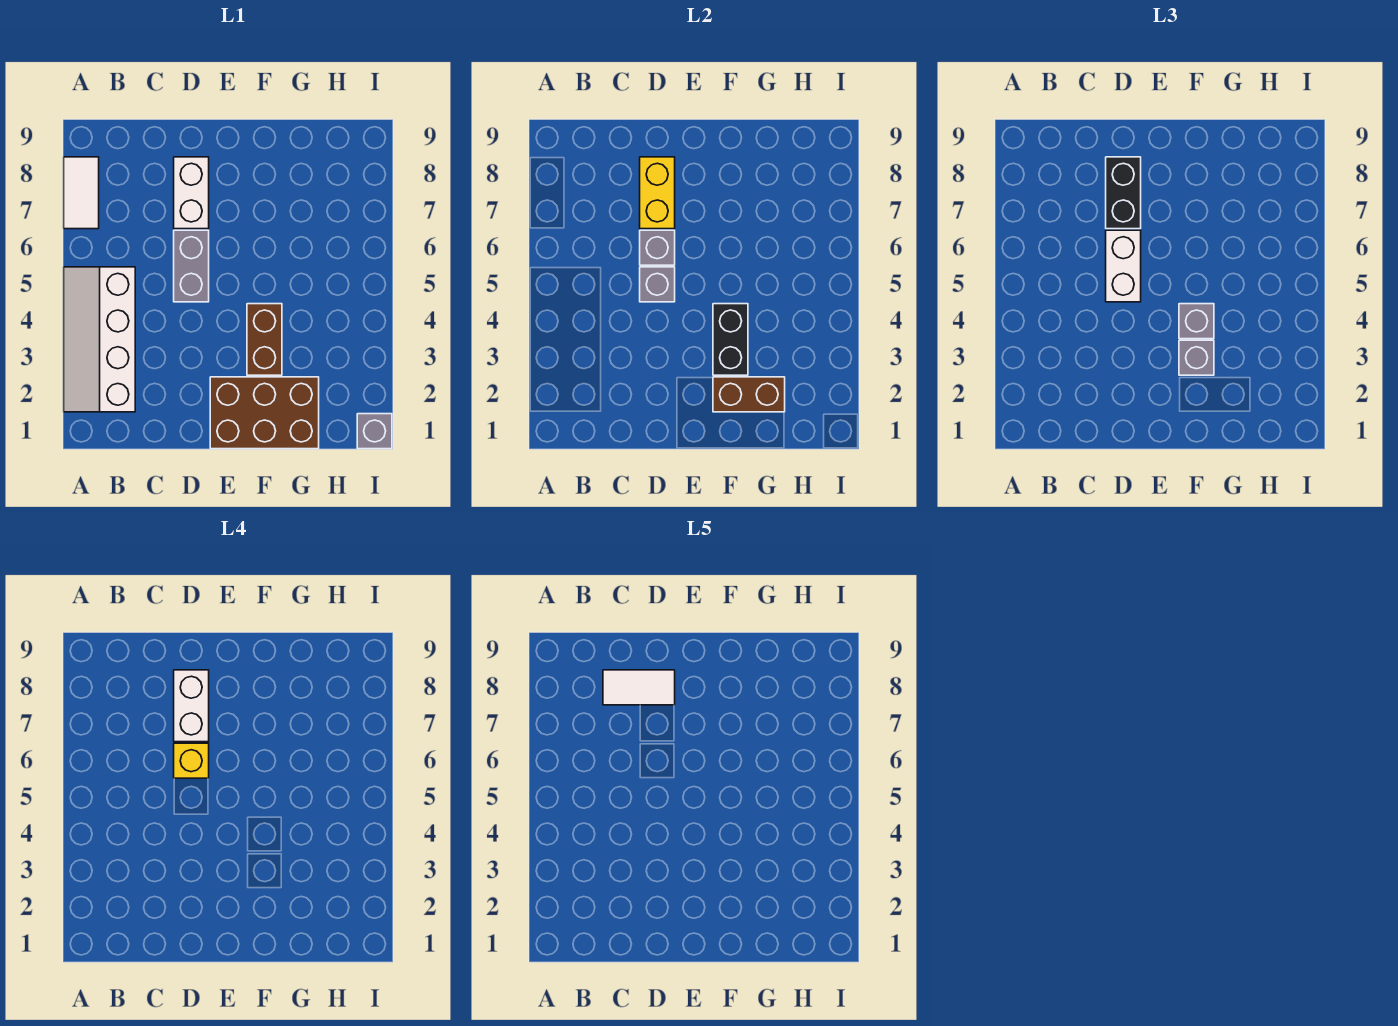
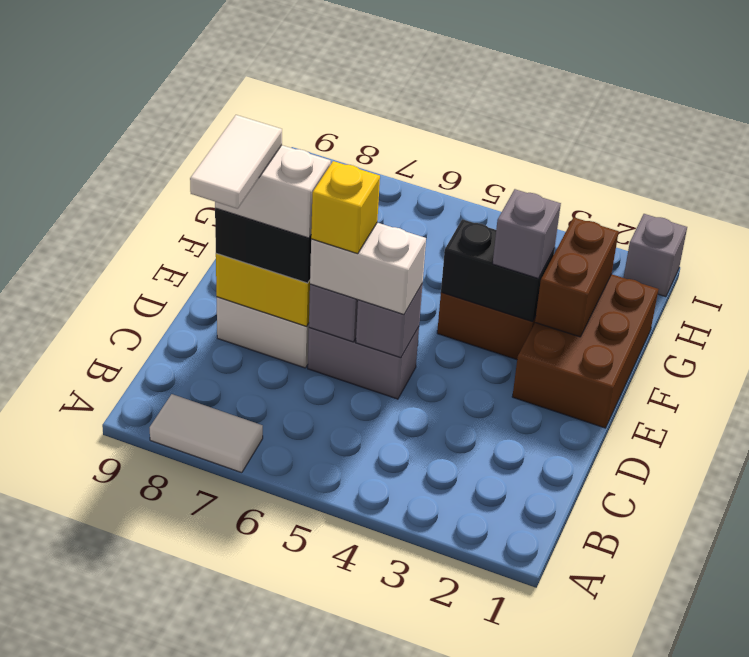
white 2x4 slope [64,267,135,412] -> none
grey 1x1 brick [1179,304,1214,339] -> none

